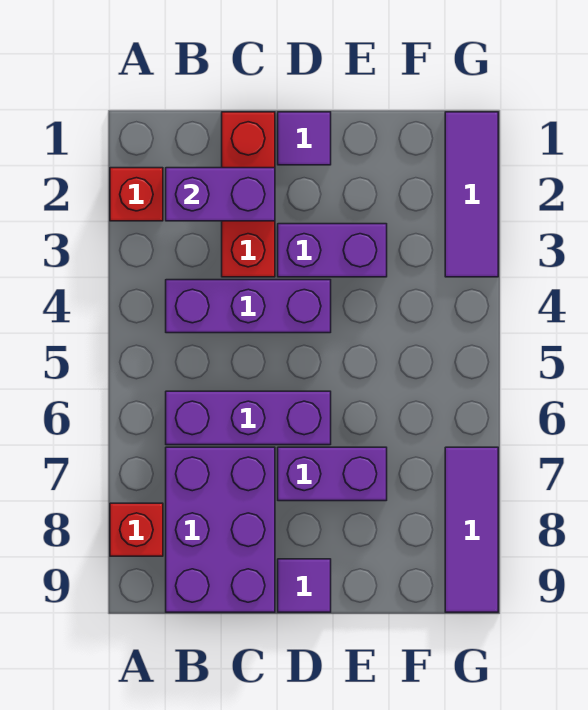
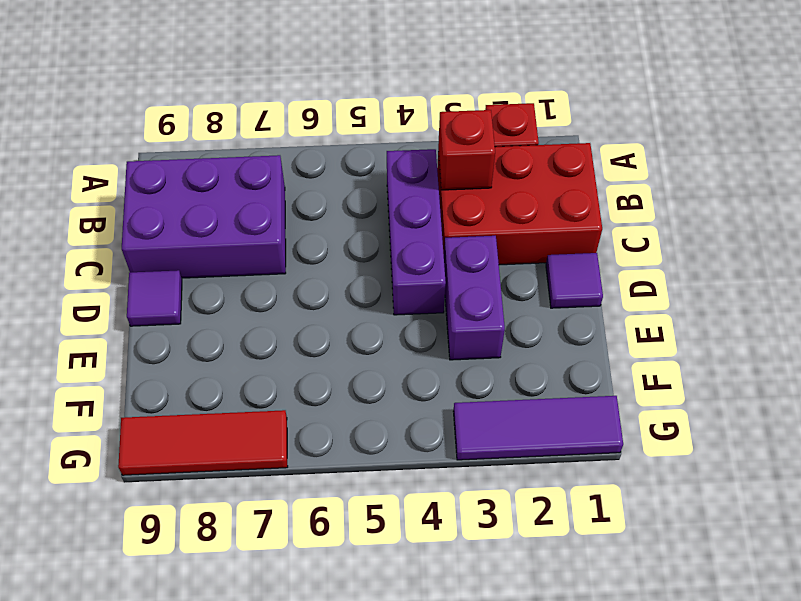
red 1x1 brick [110,503,163,556] -> red 1x1 brick moved to [438,110,495,190]
purple 1x2 brick [166,168,275,221] -> none
purple 1x3 brick [166,391,331,445] -> none
red 1x3 brick [222,112,275,277] -> red 2x3 brick [437,143,602,265]
purple 1x2 brick [278,447,387,501] -> none
purple 1x3 tile [445,447,498,612] -> red 1x3 tile [118,410,288,475]

